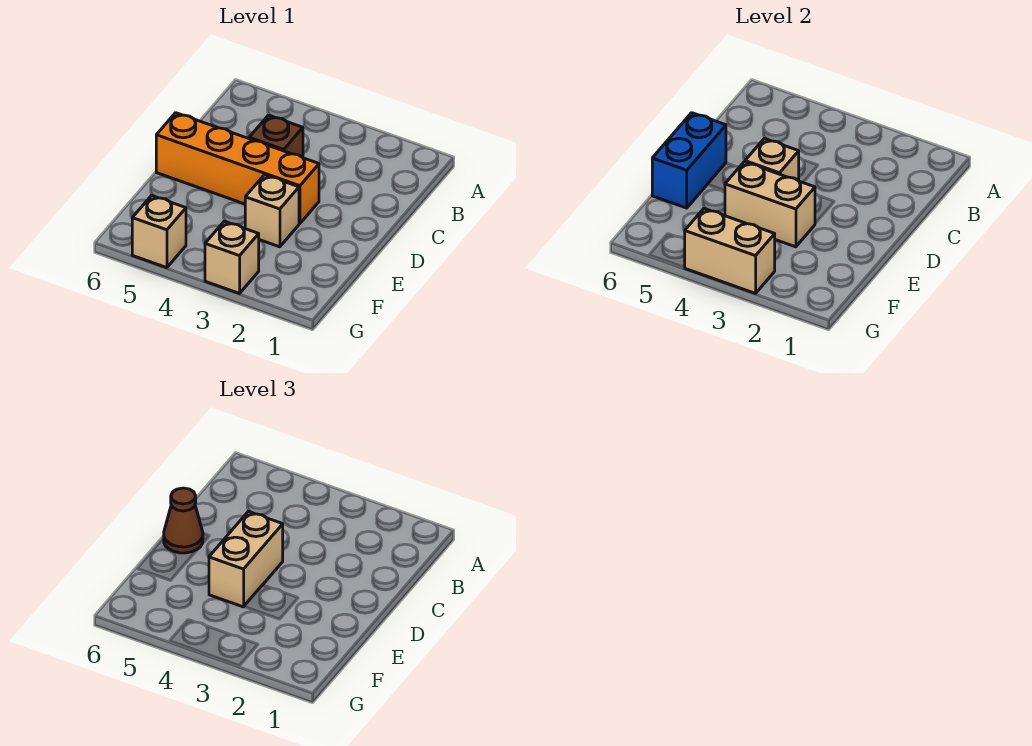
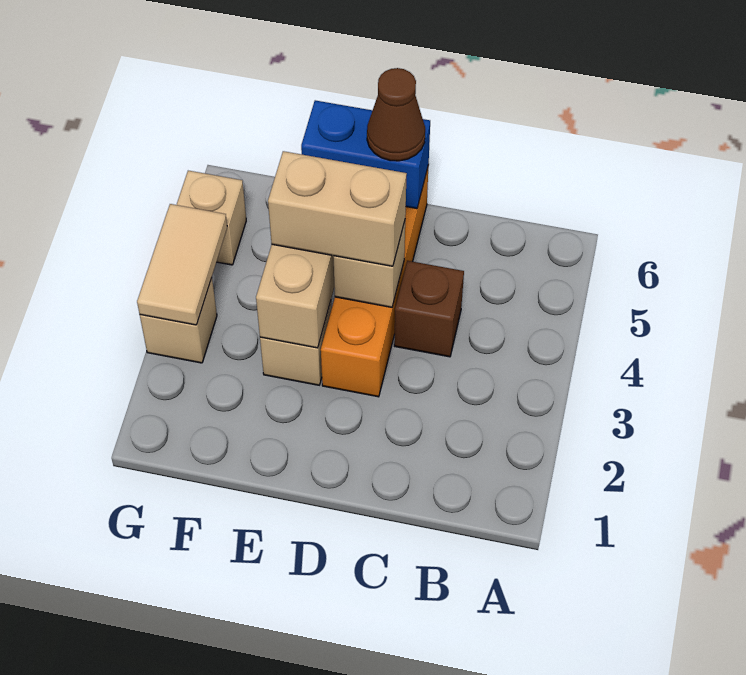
tan 1x2 brick [685,209,775,293] -> tan 1x2 tile [137,204,227,325]

